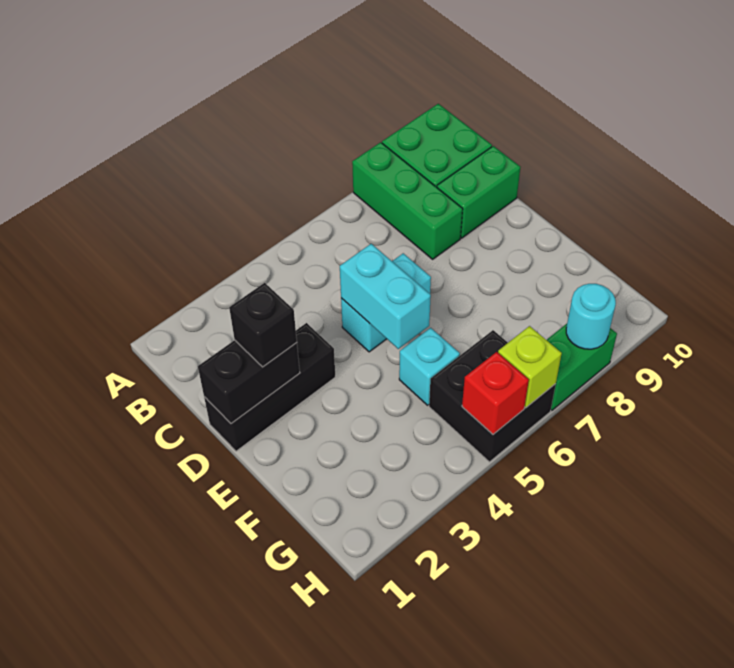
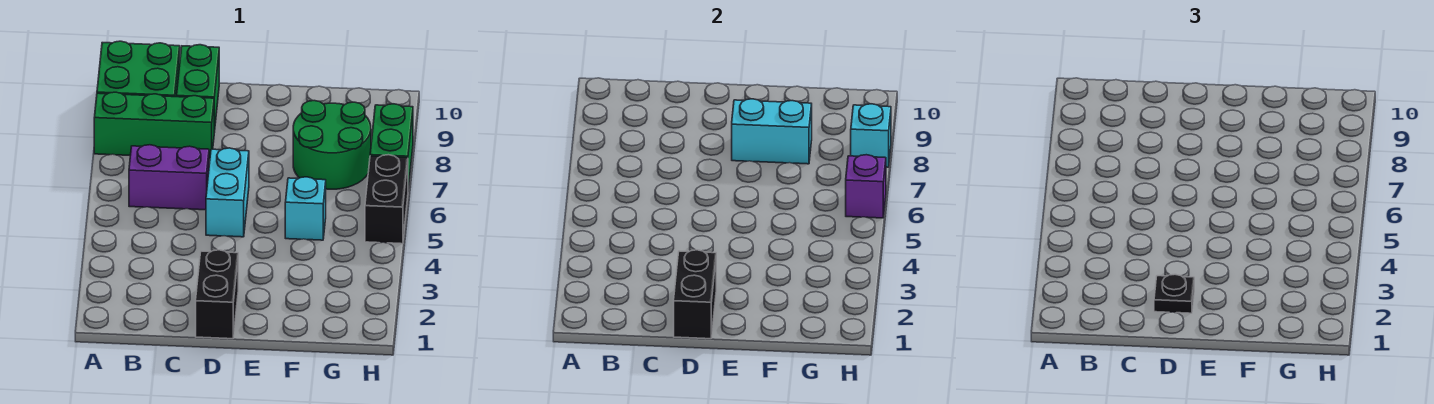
none -> purple 1x2 brick [129,145,209,210]
black 1x3 brick [204,323,335,451] -> black 1x2 brick [196,250,238,339]
black 1x1 brick [229,283,297,367] -> black 1x1 plate [1154,274,1194,313]
cyan 1x2 brick [340,244,431,349] -> cyan 1x2 brick moved to [732,99,812,164]
none -> green 2x2 round brick [293,101,371,189]
black 2x2 brick [429,330,556,462] -> black 1x2 brick [365,155,408,244]
red 1x1 brick [462,352,529,434] -> none
lime 1x1 brick [498,326,562,408] -> purple 1x1 brick [846,155,886,218]
cyan 1x1 round brick [566,284,616,349] -> cyan 1x1 brick [851,104,891,167]

